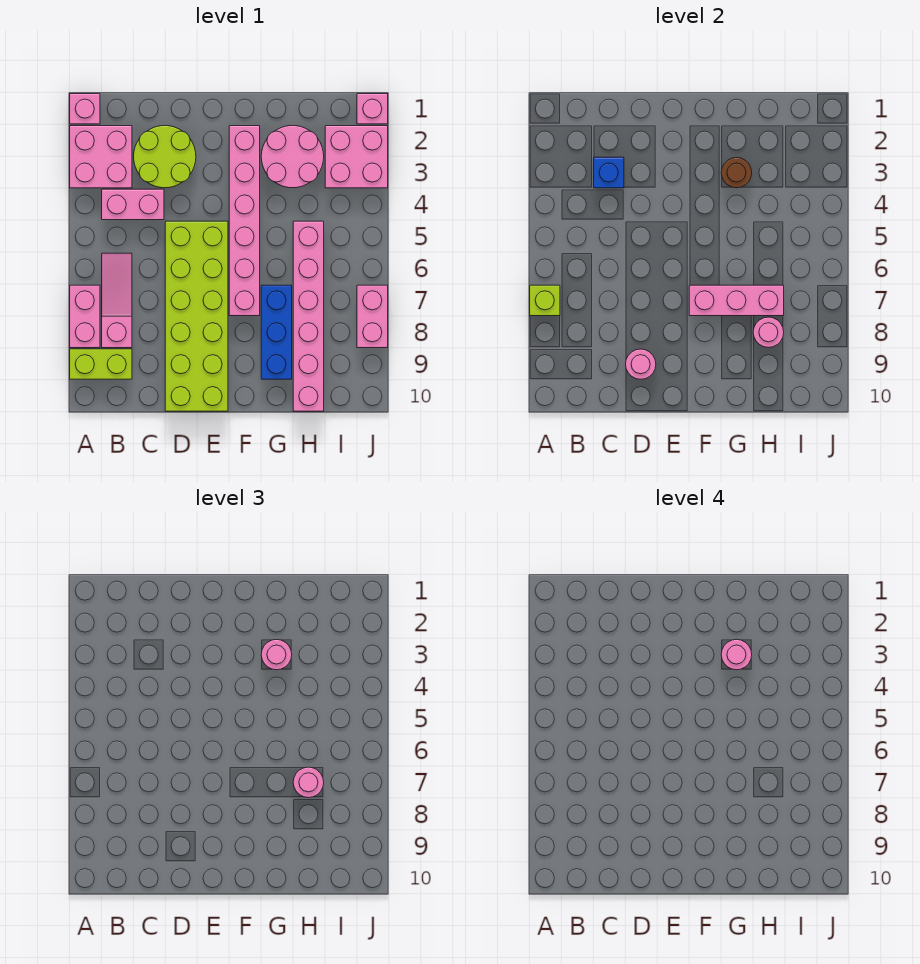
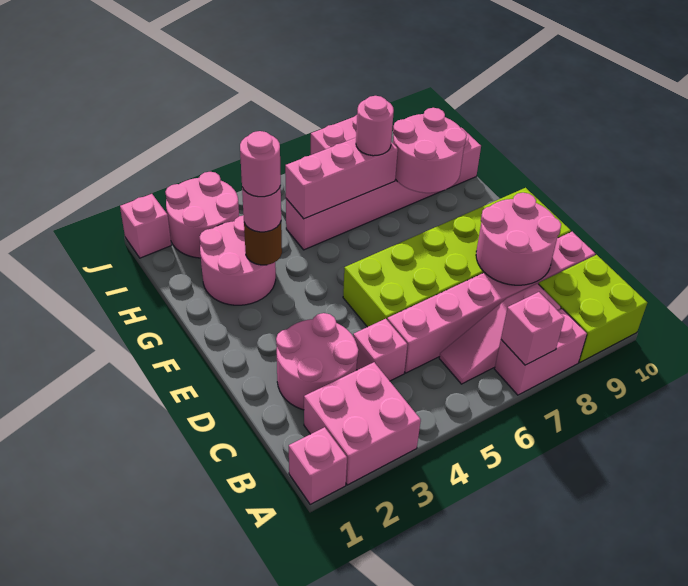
lime 1x1 brick [530,285,560,316] -> pink 1x1 brick [501,292,564,365]
lime 1x2 brick [70,349,132,379] -> lime 2x2 brick [539,255,647,363]
pink 1x2 brick [102,189,164,220] -> pink 1x1 brick [353,319,407,381]
lime 2x2 round brick [134,126,196,188] -> pink 2x2 round brick [276,313,358,410]
blue 1x1 brick [594,157,624,188] -> none
pink 1x1 round brick [626,349,656,379] -> pink 2x2 round brick [476,193,561,285]
pink 1x6 brick [229,126,260,316] -> pink 1x6 brick moved to [387,232,595,373]
pink 1x3 brick [689,285,784,316] -> pink 1x3 brick turned to [285,138,398,219]
blue 1x3 brick [261,285,292,379] -> none
pink 1x1 round brick [753,317,784,348] -> pink 2x2 round brick [393,108,467,193]
pink 2x2 brick [325,126,388,188] -> pink 2x2 round brick [165,172,239,258]

